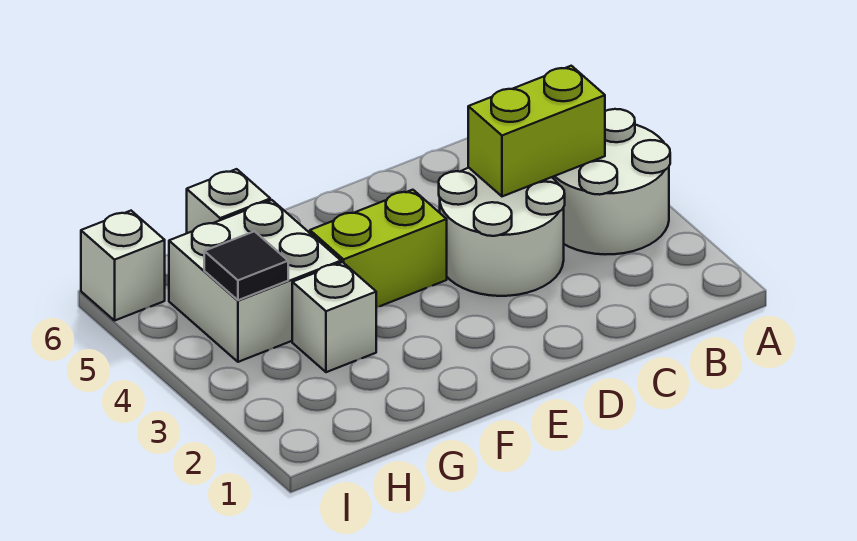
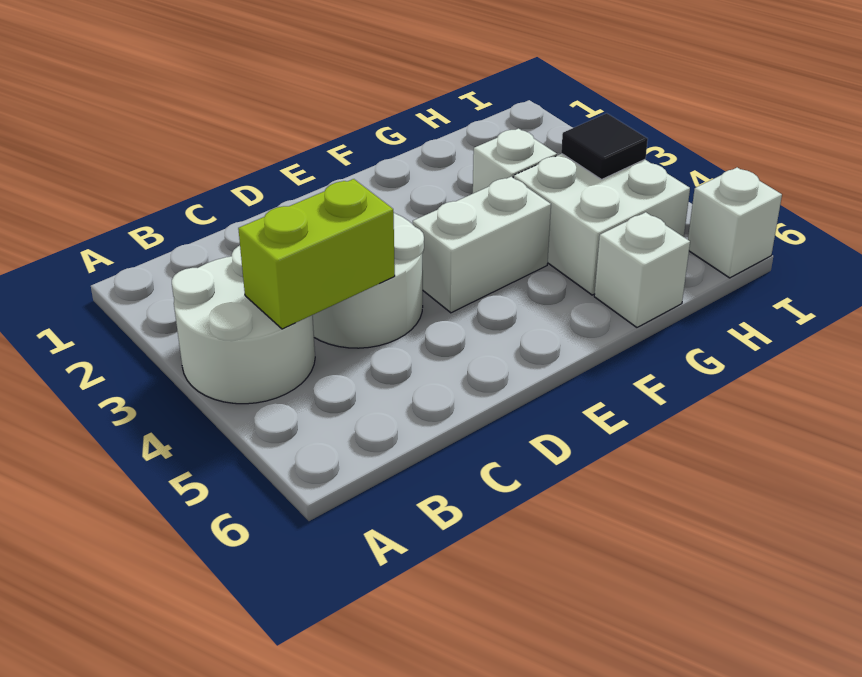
lime 1x2 brick [310,190,447,308] -> white 1x2 brick [413,176,551,313]

